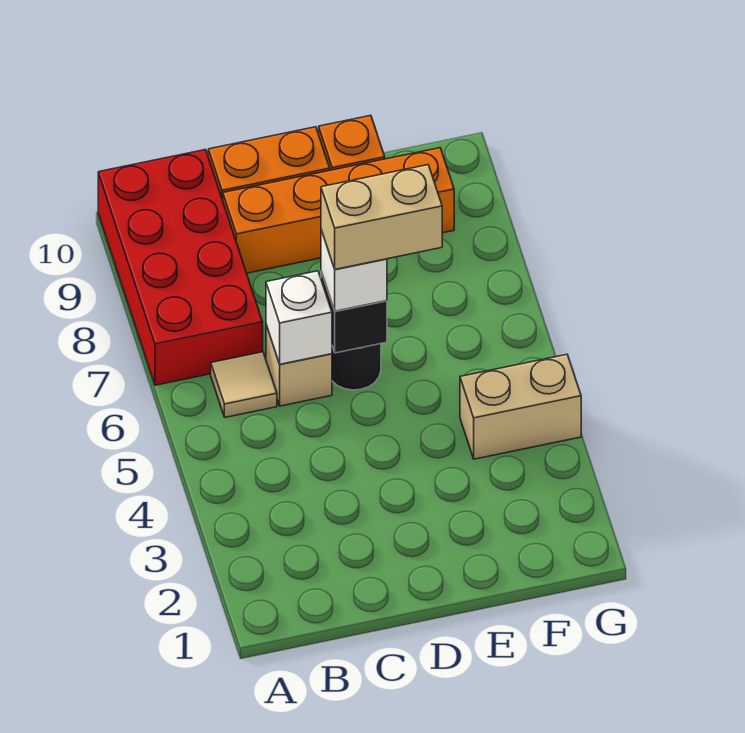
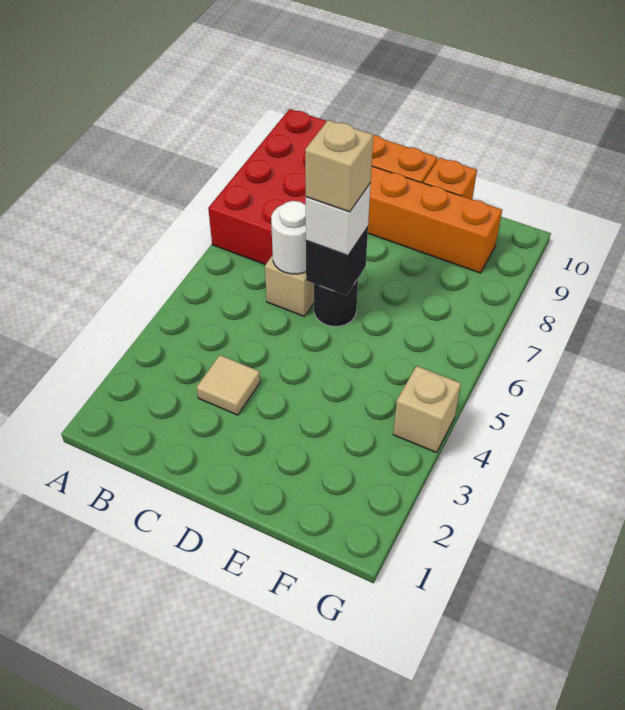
tan 1x1 tile [211,352,277,417] -> tan 1x1 tile moved to [197,355,260,415]
white 1x1 brick [266,271,332,364] -> white 1x1 round brick [271,201,306,274]
tan 1x2 brick [321,165,442,269] -> tan 1x1 brick [305,120,373,212]
tan 1x2 brick [460,354,581,459] -> tan 1x1 brick [393,366,461,453]

